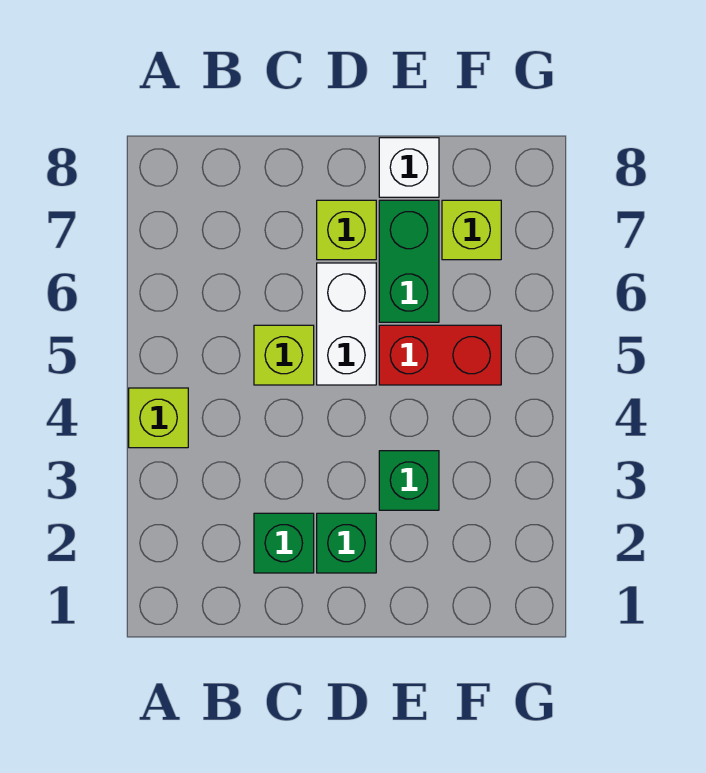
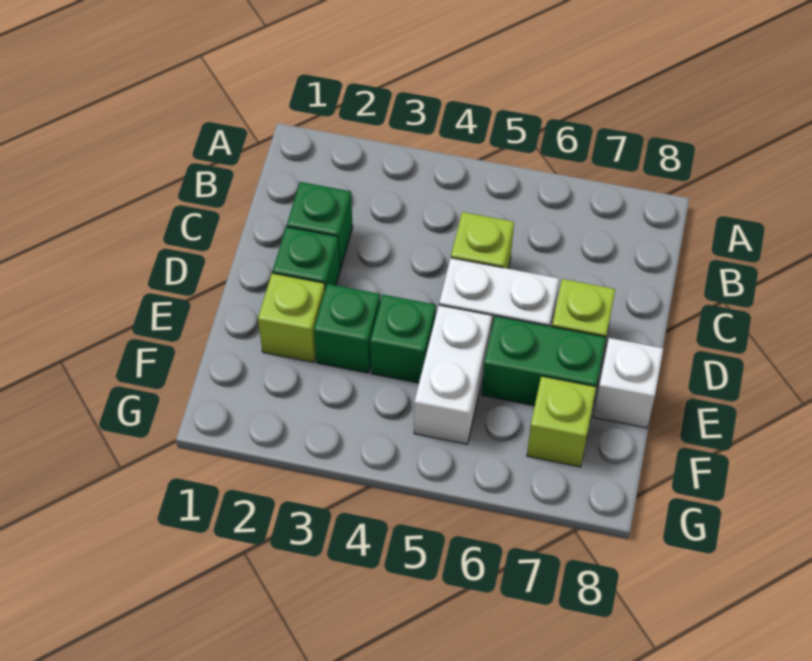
lime 1x1 brick [129,388,188,448] -> lime 1x1 brick moved to [258,273,325,362]
none -> green 1x1 brick [370,295,436,383]
red 1x2 brick [379,325,501,385] -> white 1x2 brick [414,305,492,444]

